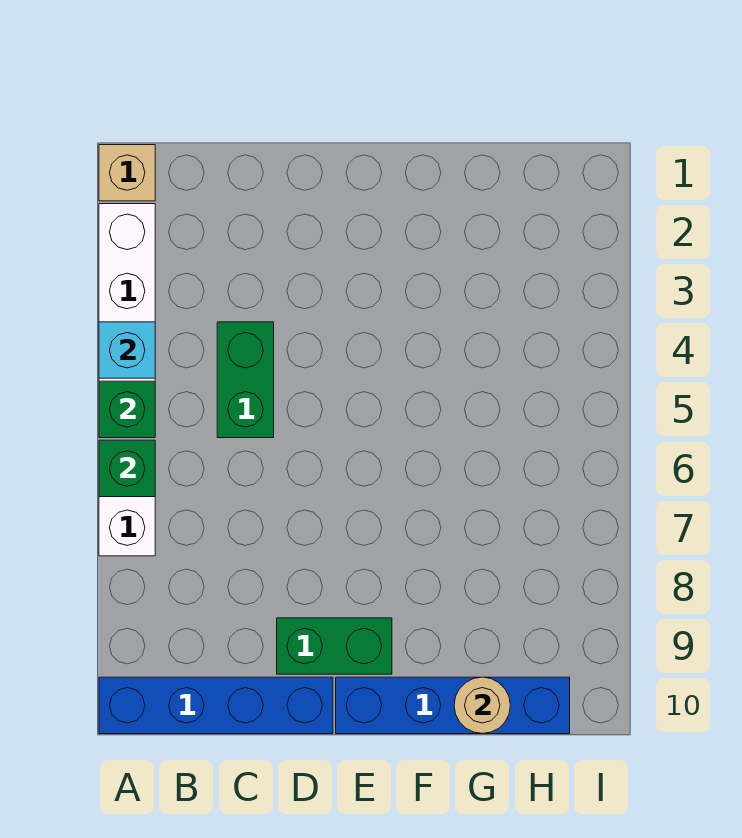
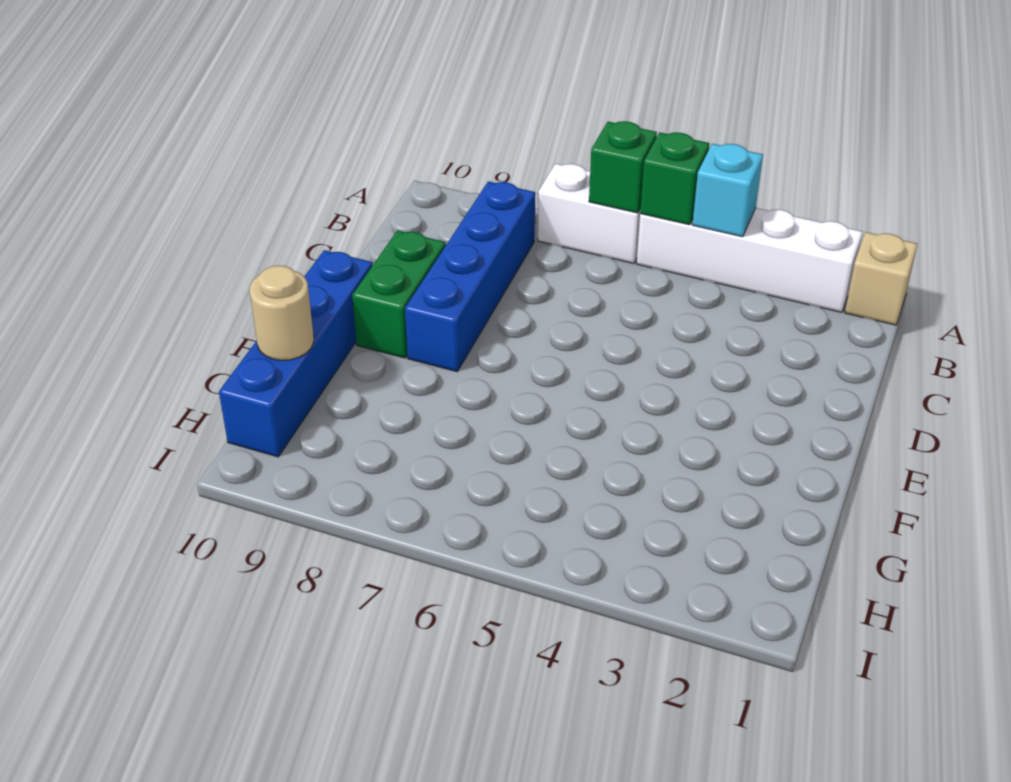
blue 1x4 brick [99,677,333,734] -> blue 1x4 brick moved to [405,181,535,372]
green 1x2 brick [217,322,274,438] -> none

